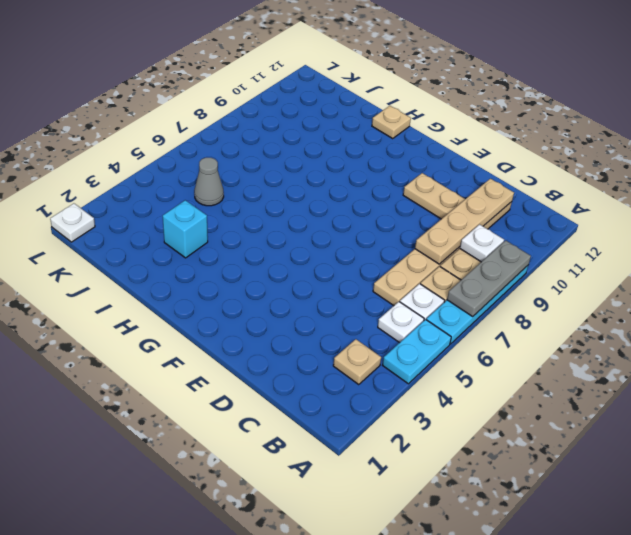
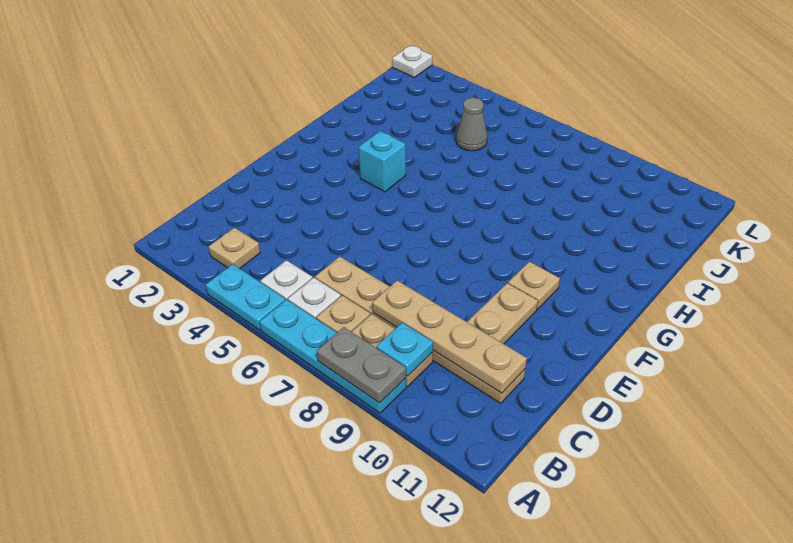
grey 1x3 plate [447,240,531,317] -> grey 1x2 plate [317,327,406,403]
white 1x1 plate [460,224,504,262] -> cyan 1x1 plate [376,323,433,376]
tan 1x1 plate [372,106,411,139] -> tan 1x1 plate moved to [508,262,560,309]
cyan 1x1 brick [163,200,208,258] -> cyan 1x1 brick moved to [359,131,406,192]

